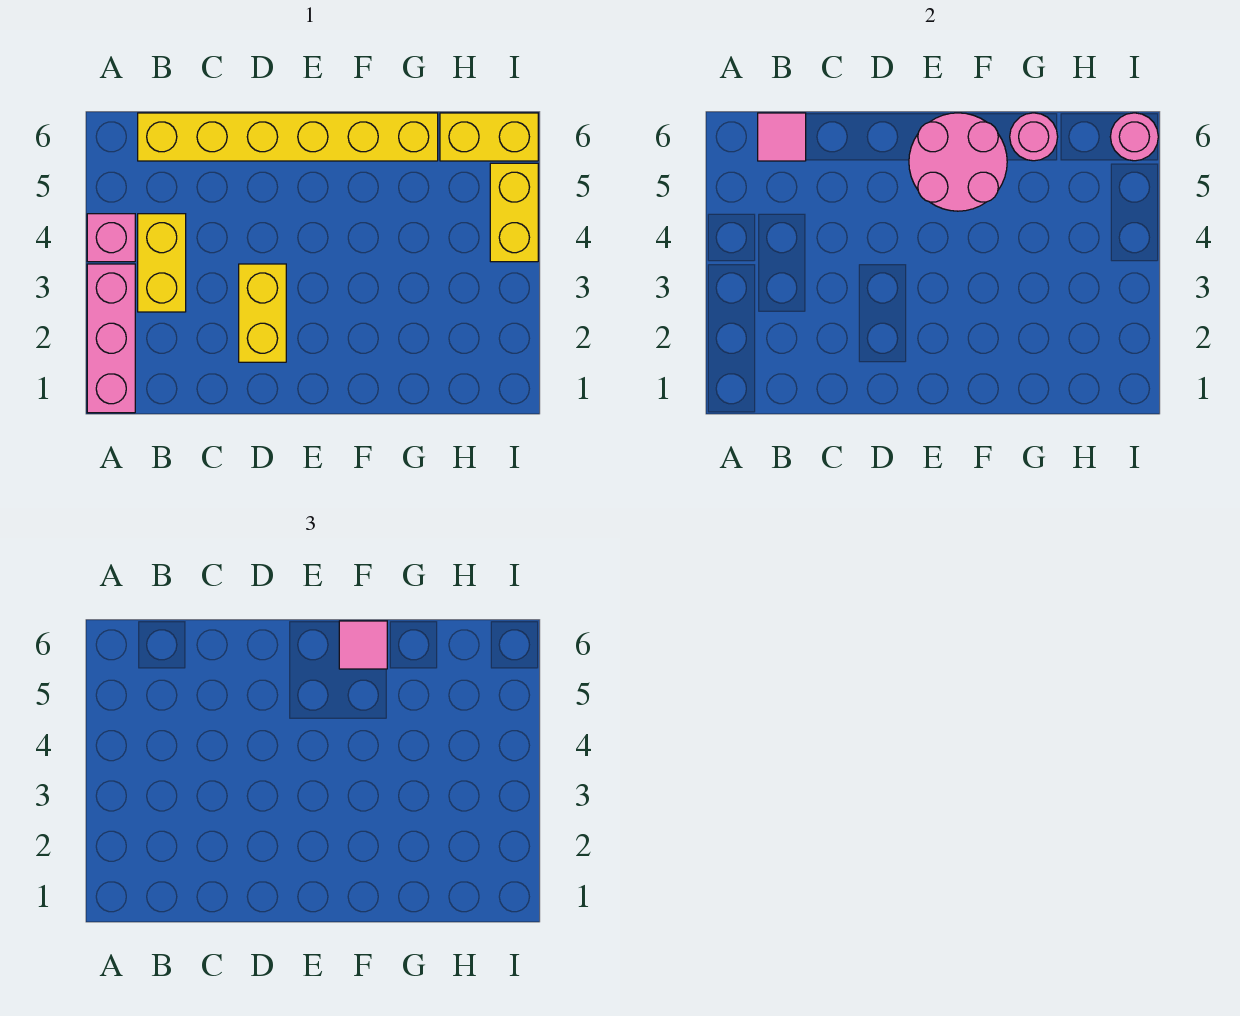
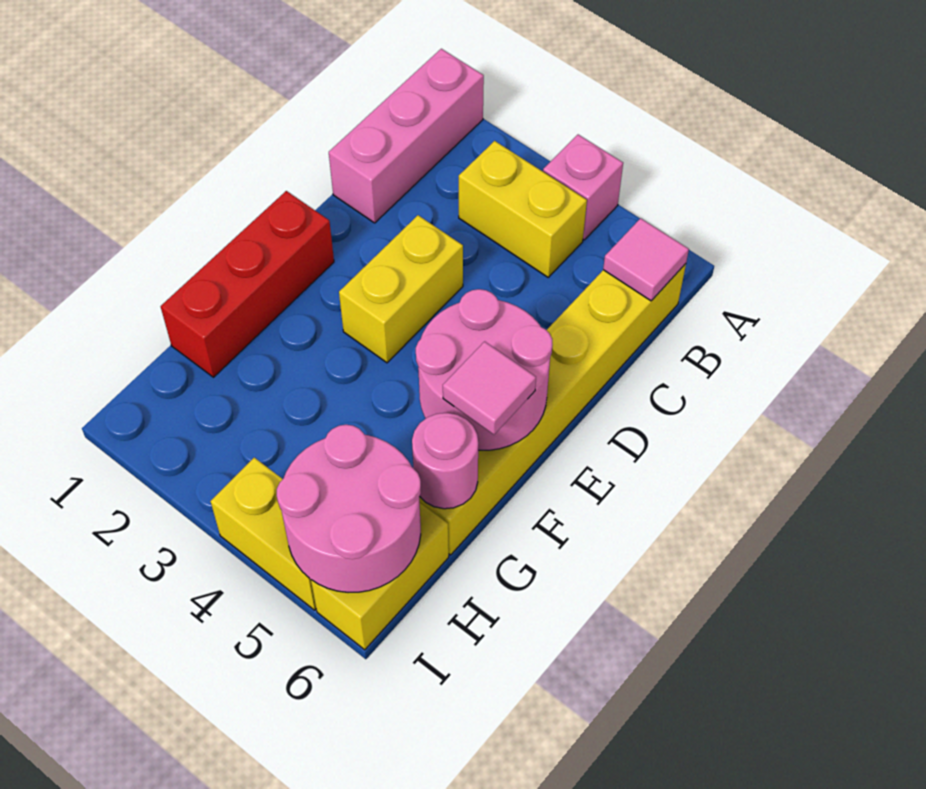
pink 1x3 brick [87,264,135,413] -> pink 1x3 brick turned to [329,49,484,223]
yellow 1x2 brick [239,264,286,362] -> yellow 1x2 brick turned to [339,215,463,363]
none -> red 1x3 brick [161,191,334,377]
pink 1x1 round brick [1110,113,1158,161] -> pink 2x2 round brick [277,425,421,592]

